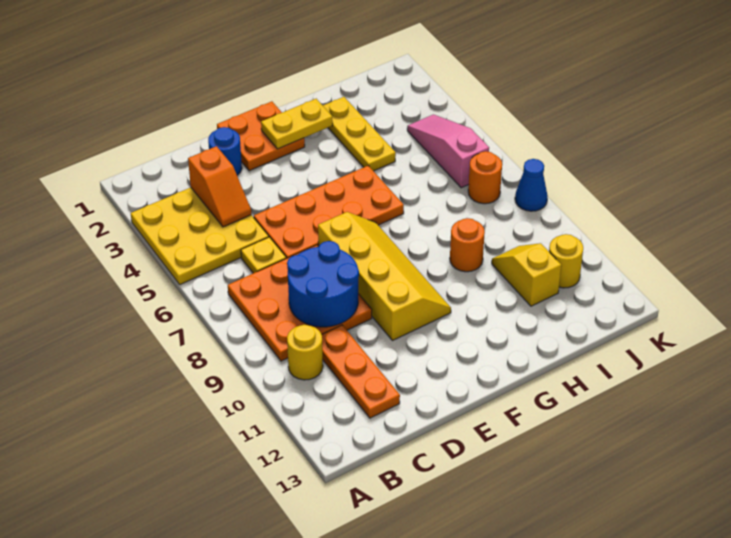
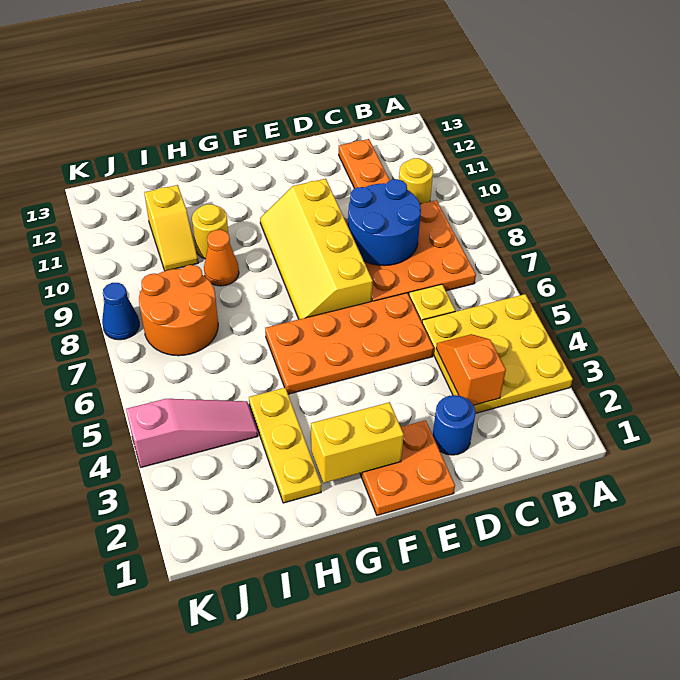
yellow 1x2 plate [261,99,333,149] -> yellow 1x2 brick [311,402,404,483]
orange 1x1 round brick [450,218,485,272] -> orange 1x1 cone [204,230,239,286]
pink 1x3 slope [407,114,489,188] -> pink 1x3 slope turned to [126,399,258,467]
orange 1x1 round brick [468,151,502,204] -> orange 2x2 round brick [139,265,218,356]
yellow 1x1 round brick [549,234,583,288] -> yellow 1x1 round brick moved to [192,204,228,259]

